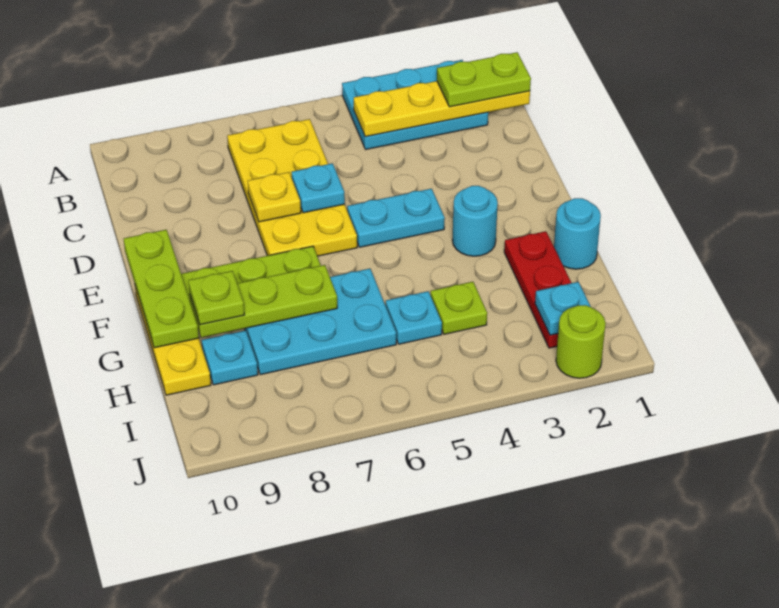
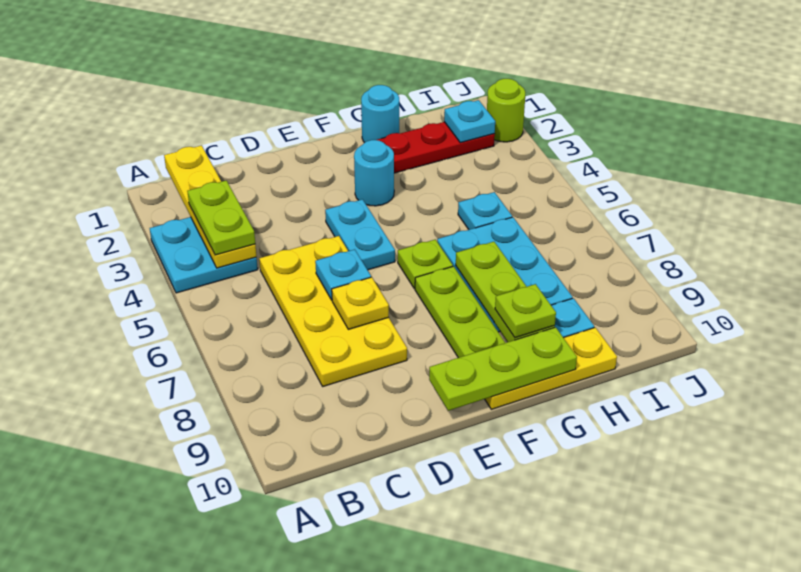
cyan 2x3 plate [342,60,488,150] -> cyan 2x2 plate [150,217,258,293]
lime 1x2 plate [437,52,531,107] -> lime 1x2 plate moved to [187,181,255,255]
yellow 2x4 plate [227,119,357,256] -> yellow 2x4 plate turned to [259,236,407,386]
lime 1x1 plate [431,282,487,334] -> lime 1x1 plate moved to [398,240,453,289]

